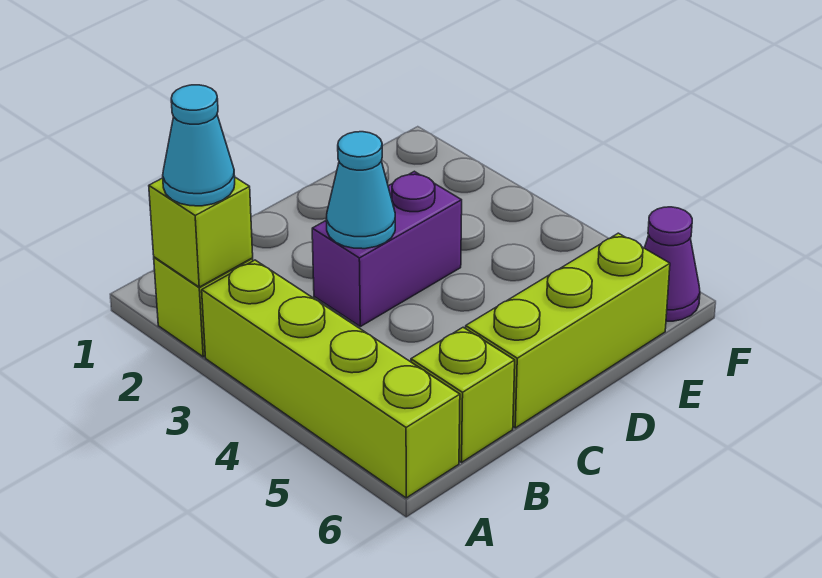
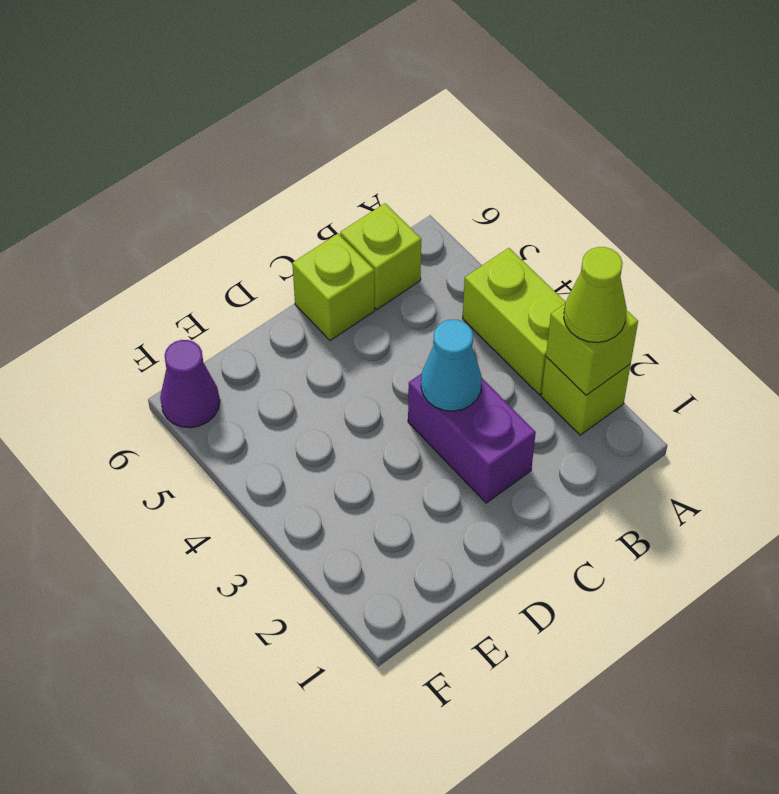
cyan 1x1 cone [163,85,235,206] -> lime 1x1 cone [564,247,627,343]
lime 1x4 brick [202,260,460,498] -> lime 1x2 brick [463,248,565,395]
purple 1x2 brick [312,171,462,327] -> purple 1x2 brick turned to [408,373,536,503]
lime 1x3 brick [466,233,670,428] -> lime 1x1 brick [292,234,375,341]

